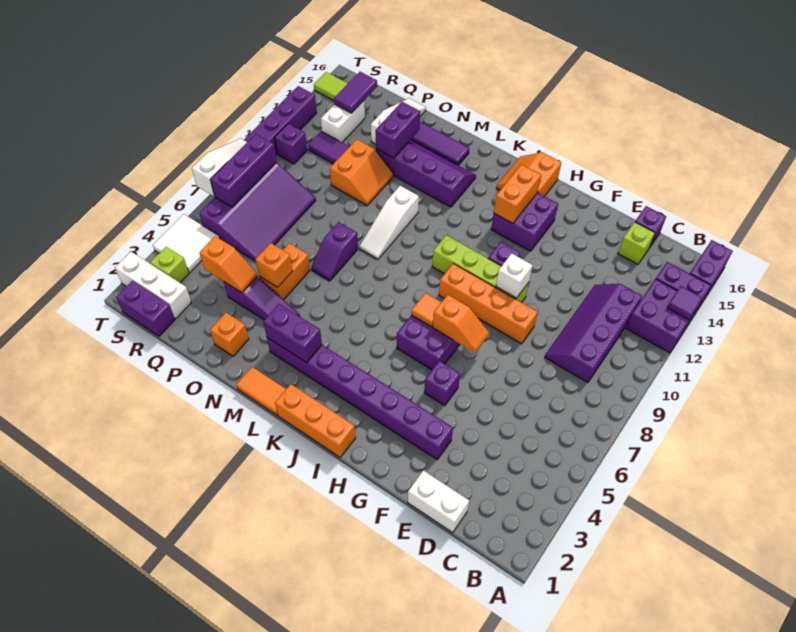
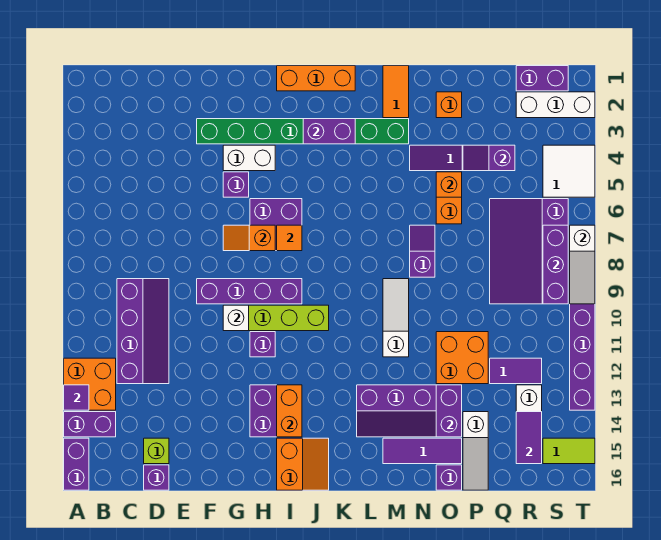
purple 2x2 brick [626,279,698,353] -> orange 2x2 brick [64,358,116,410]
white 1x2 brick [408,471,469,533] -> white 1x2 brick moved to [223,145,275,171]
purple 1x8 brick [267,338,453,459] -> green 1x8 brick [197,119,409,144]
orange 1x4 brick [439,263,538,344] -> purple 1x4 brick [197,279,302,304]
orange 1x2 tile [236,367,286,415] -> orange 1x2 tile turned to [383,66,409,118]
purple 1x2 brick [263,304,322,363] -> purple 1x2 brick moved to [303,119,355,144]
orange 2x2 slope [330,139,393,205] -> orange 2x2 brick [436,332,488,384]
orange 1x2 slope [199,236,257,293] -> purple 1x2 slope [463,145,515,171]
lime 1x1 brick [150,247,189,283] -> none
purple 1x1 brick [275,123,307,164] -> purple 1x1 brick moved to [436,465,462,490]

